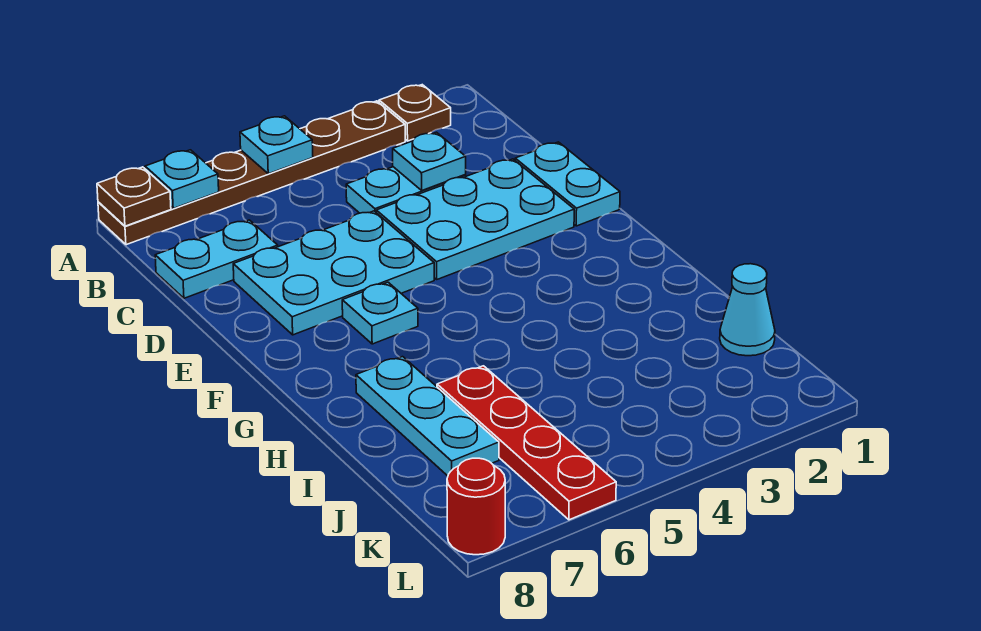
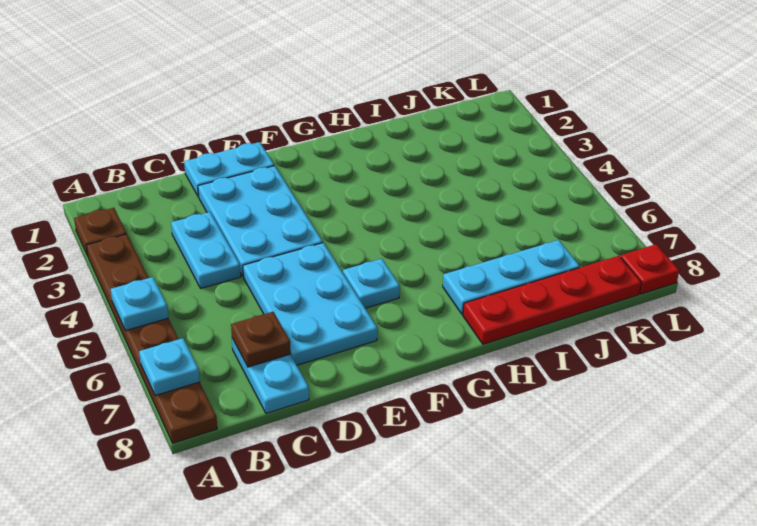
brown 1x1 plate [97,167,171,226] -> brown 1x1 plate moved to [231,312,291,367]
cyan 1x1 plate [393,132,466,190] -> none
red 1x4 plate [437,366,616,520] -> red 1x4 plate moved to [463,256,642,344]
cyan 1x1 cone [720,264,775,356] -> none
red 1x1 round brick [447,458,505,555] -> red 1x1 plate [621,244,679,294]

